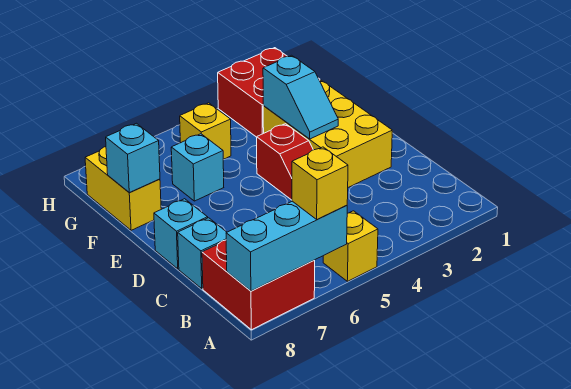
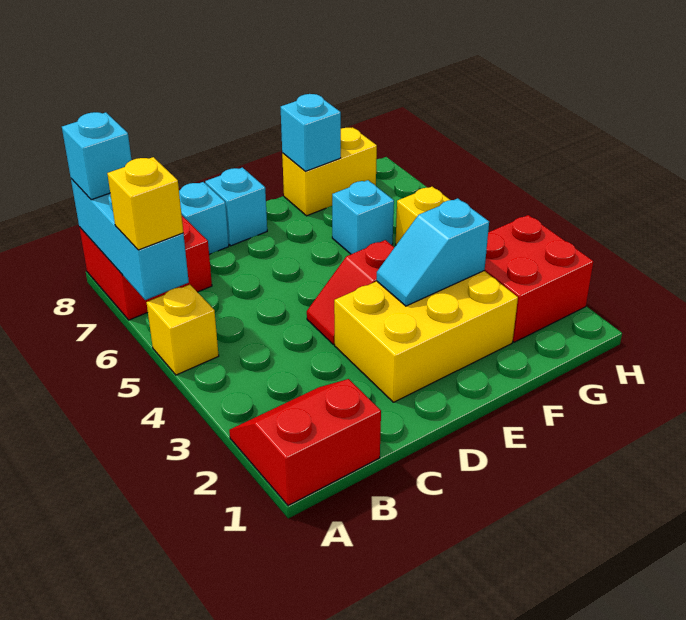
none -> red 2x2 slope [229,379,381,505]
none -> cyan 1x1 brick [62,112,132,200]

